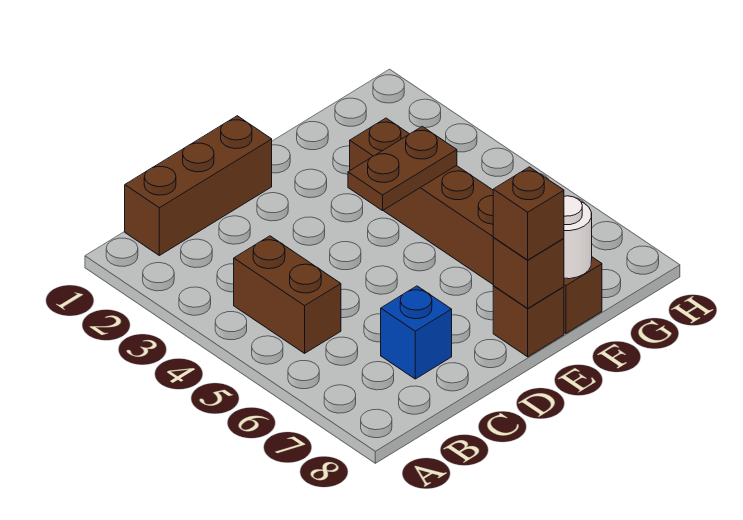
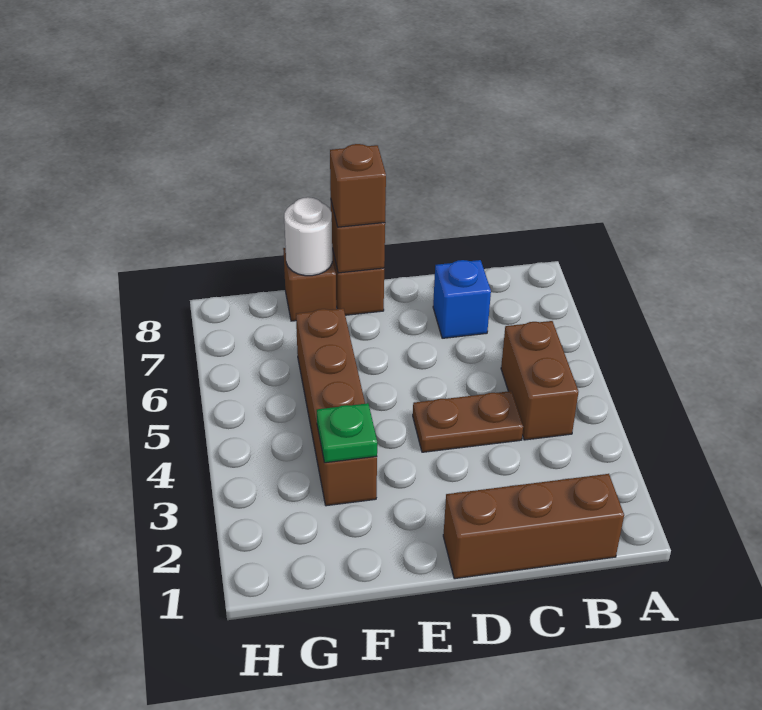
brown 1x2 plate [348,126,457,211] -> brown 1x2 plate moved to [413,391,523,452]
none -> green 1x1 plate [317,403,377,463]

